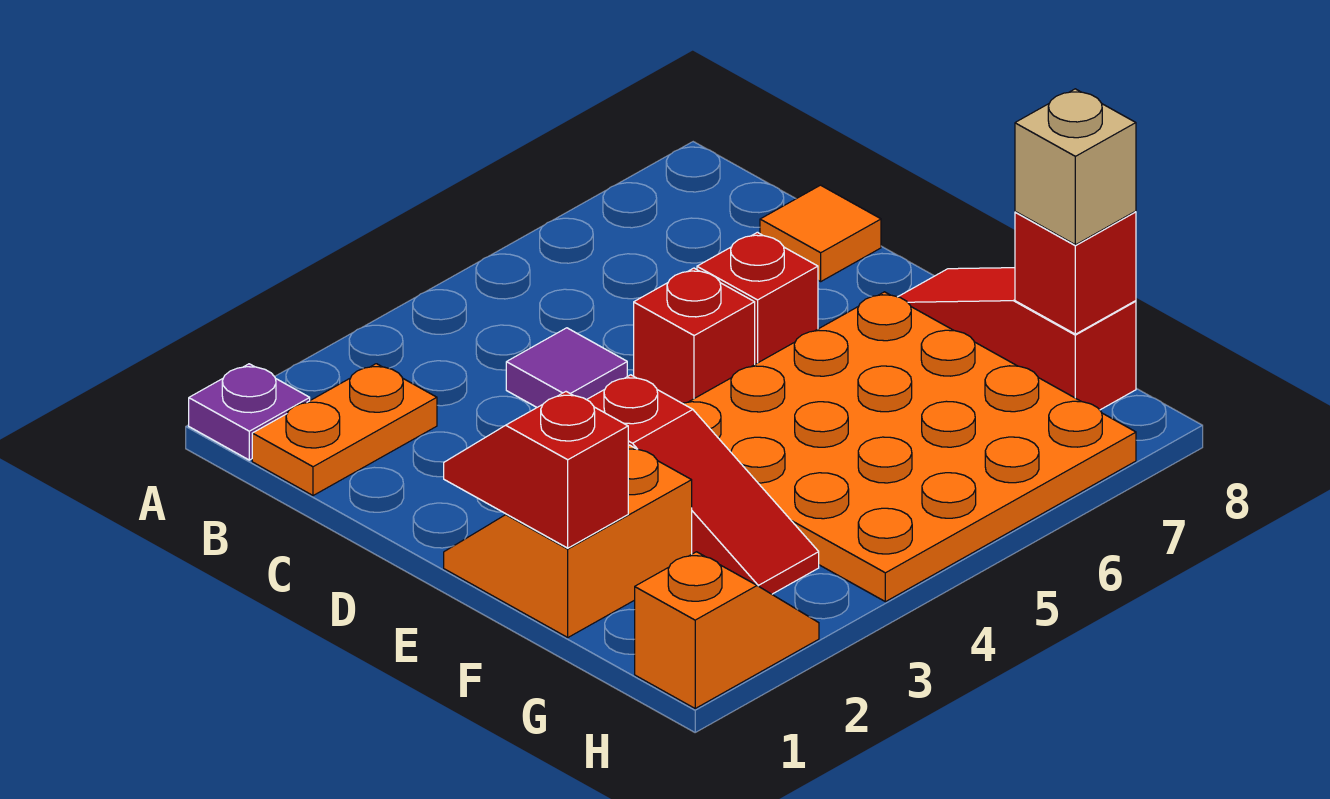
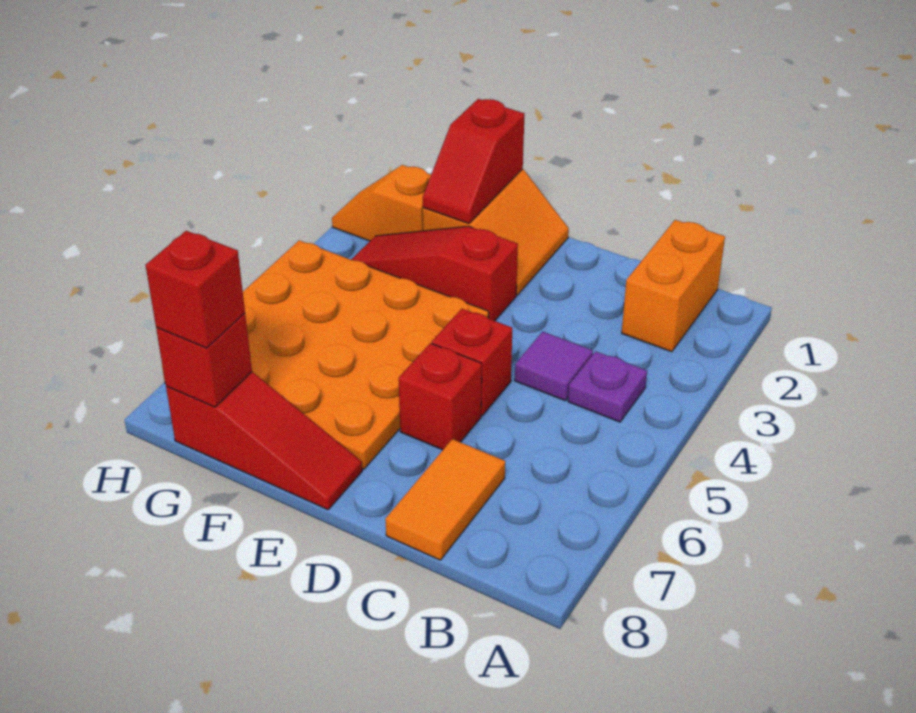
purple 1x1 plate [189,364,310,460] -> purple 1x1 plate moved to [568,351,647,422]
orange 1x2 plate [252,364,437,496] -> orange 1x2 brick [622,220,725,352]
orange 1x1 tile [760,185,881,281] -> orange 1x2 tile [385,439,505,560]
red 1x2 slope [444,392,628,548] -> red 1x2 slope turned to [423,99,525,224]
tan 1x1 brick [1015,89,1136,245] -> red 1x1 brick [146,231,245,348]
orange 1x2 slope [635,552,819,708] -> orange 1x2 slope turned to [332,165,431,241]

